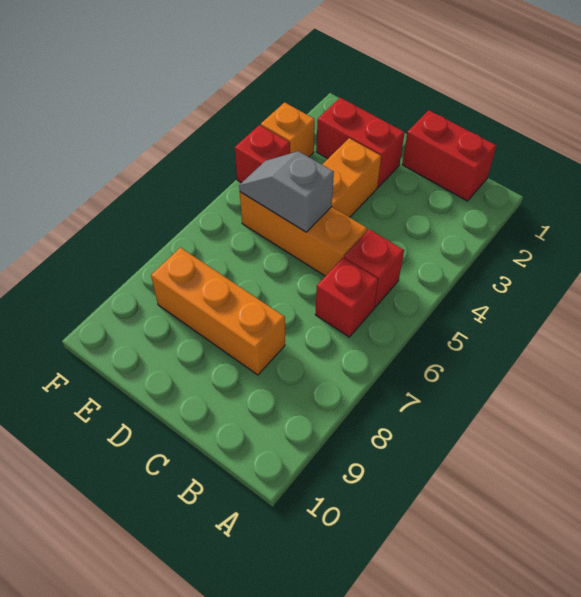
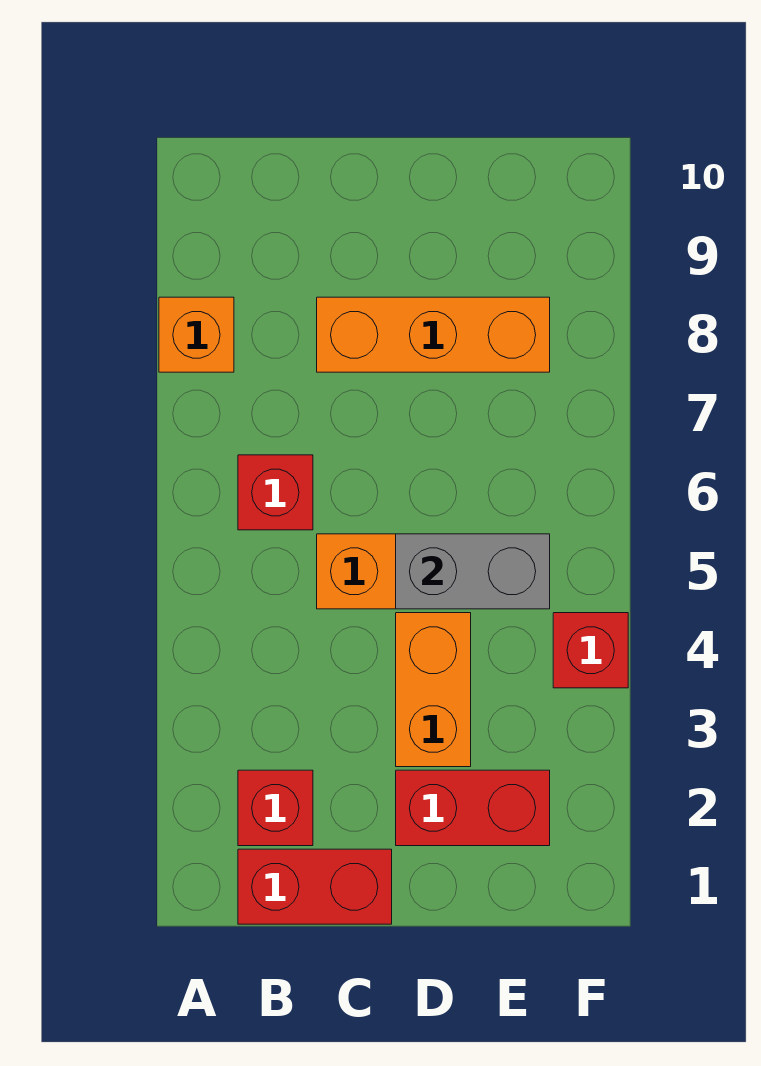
red 1x1 brick [344,229,404,307] -> red 1x1 brick moved to [238,770,313,846]
grey 1x2 slope [239,151,334,232] -> grey 1x2 brick [396,534,550,609]
orange 1x1 brick [261,102,315,157] -> orange 1x1 brick moved to [159,297,234,372]

